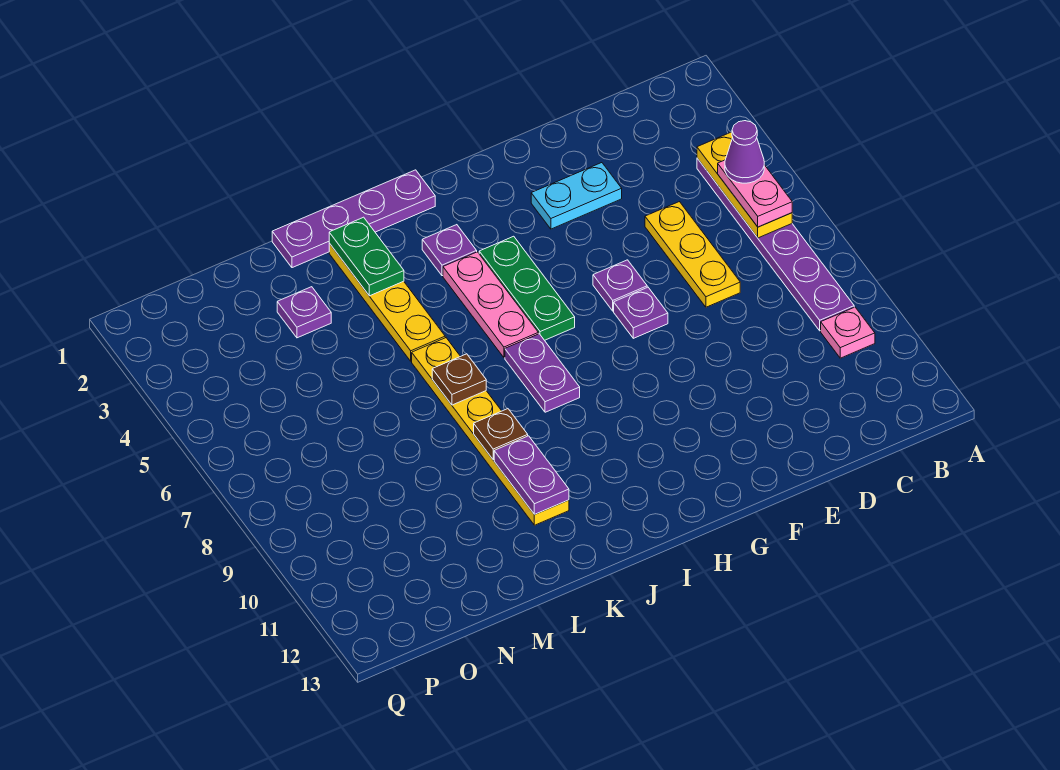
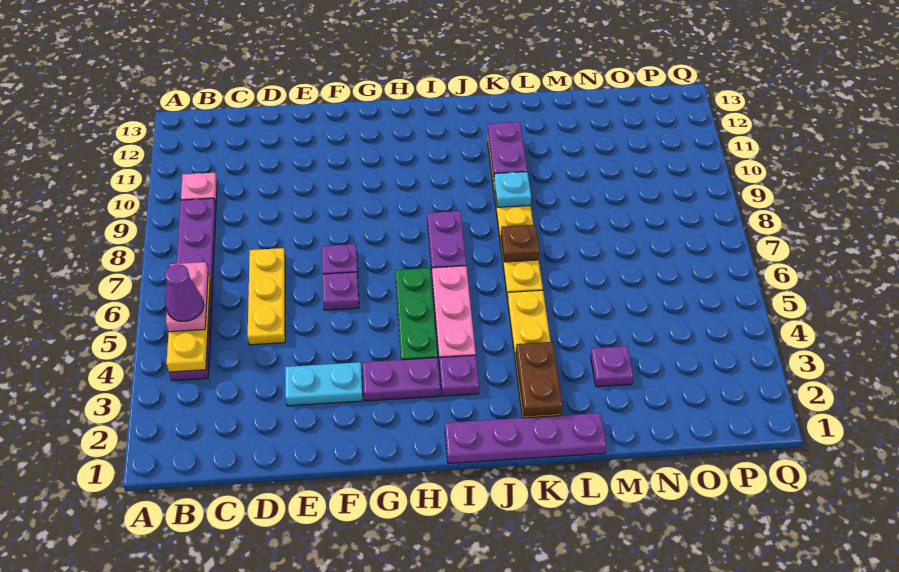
none -> purple 1x2 plate [363,358,440,401]
green 1x2 plate [329,217,404,296] -> brown 1x2 plate [516,342,562,416]
brown 1x1 plate [474,409,528,460] -> cyan 1x1 plate [494,172,531,207]

